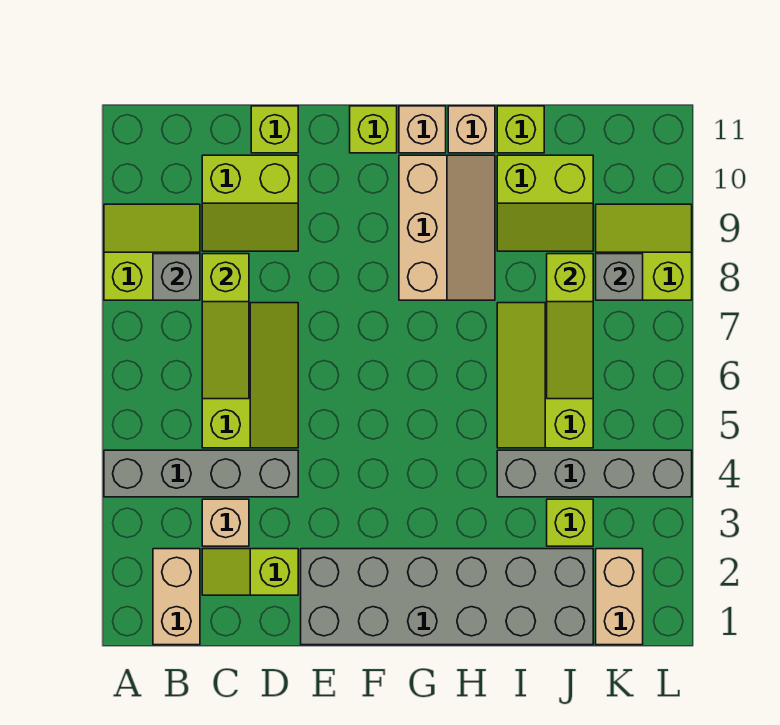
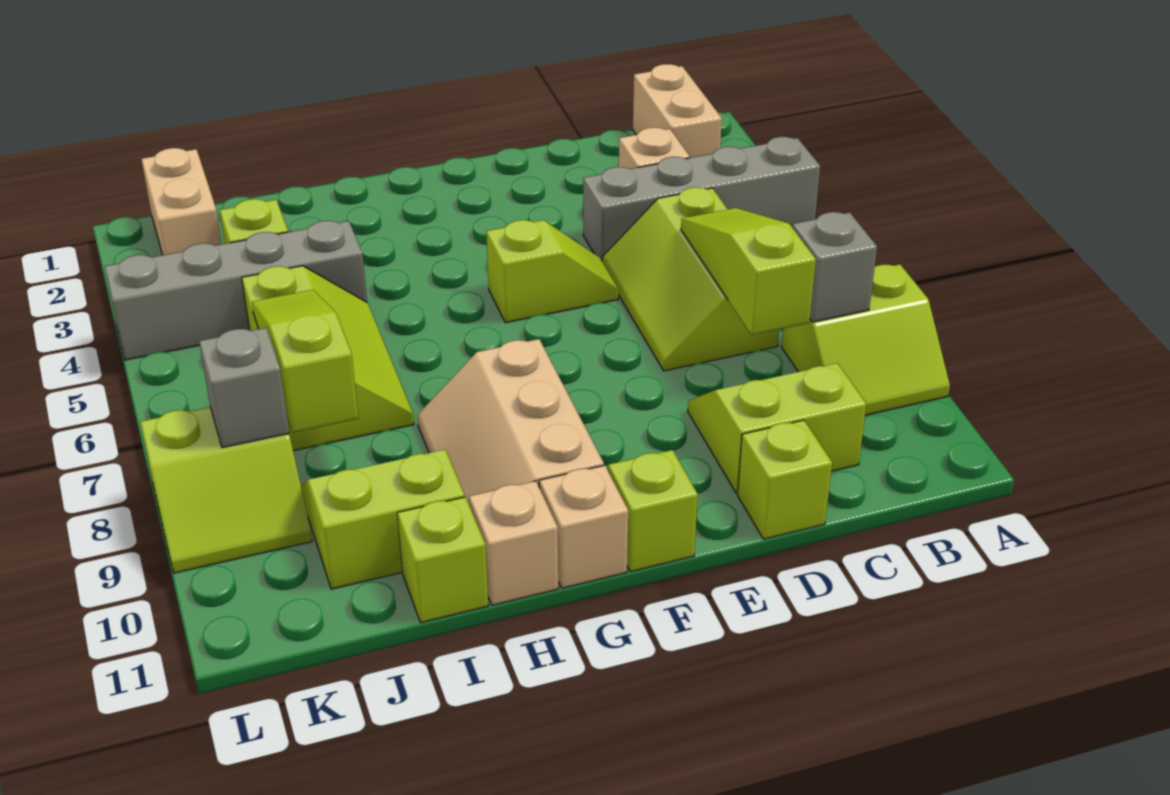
lime 1x2 slope [202,549,298,595] -> lime 1x2 slope moved to [486,220,618,323]
grey 2x6 brick [301,549,593,645] -> none

